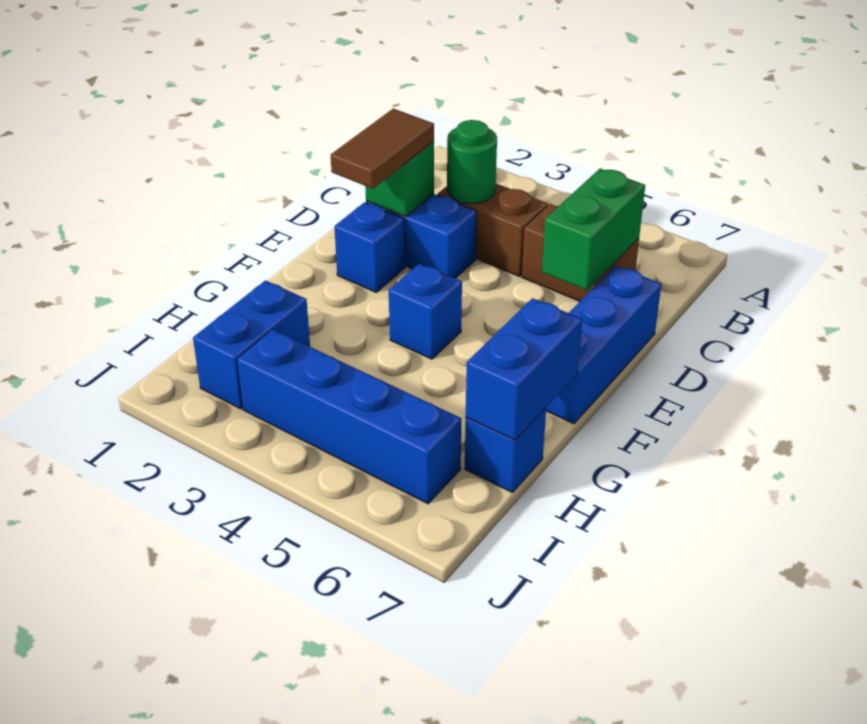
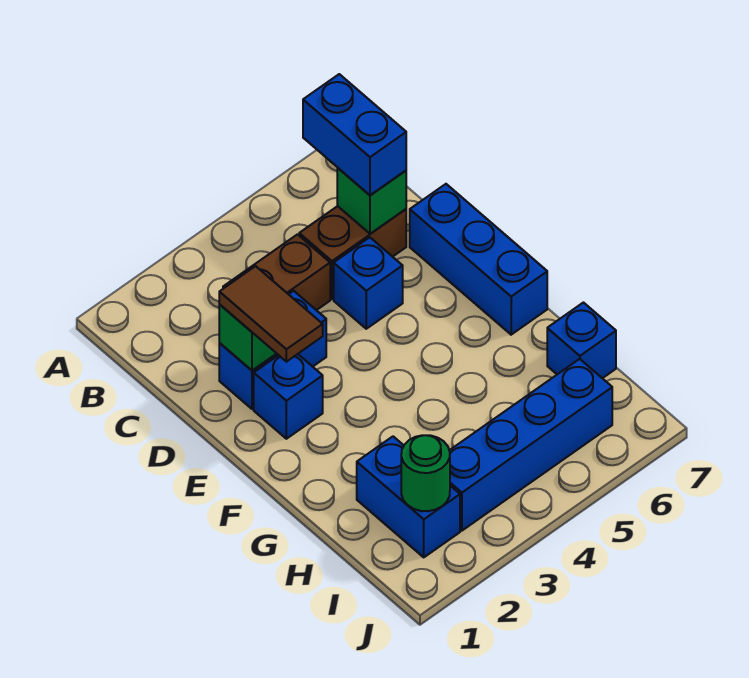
green 1x1 round brick [447,120,497,204] -> green 1x1 round brick moved to [401,435,450,511]
green 1x2 brick [542,169,645,290] -> green 1x1 brick [337,168,406,234]
blue 1x1 brick [389,264,462,359] -> blue 1x1 brick moved to [334,237,403,329]
blue 1x2 brick [466,298,582,440] -> blue 1x2 brick moved to [303,74,406,195]

